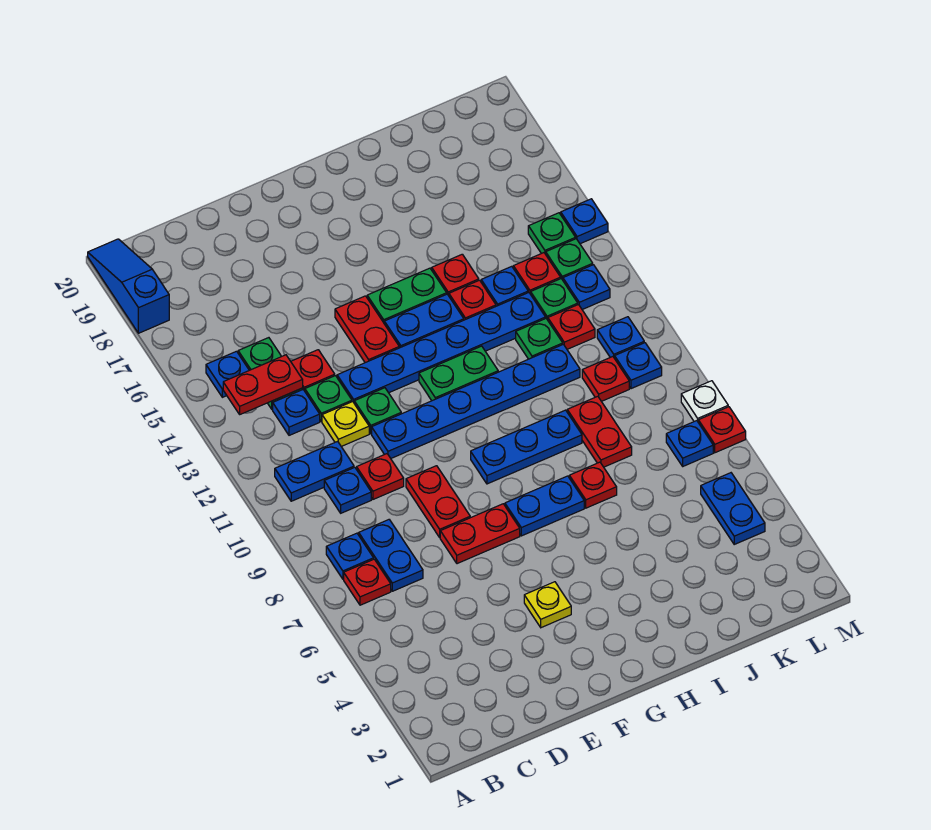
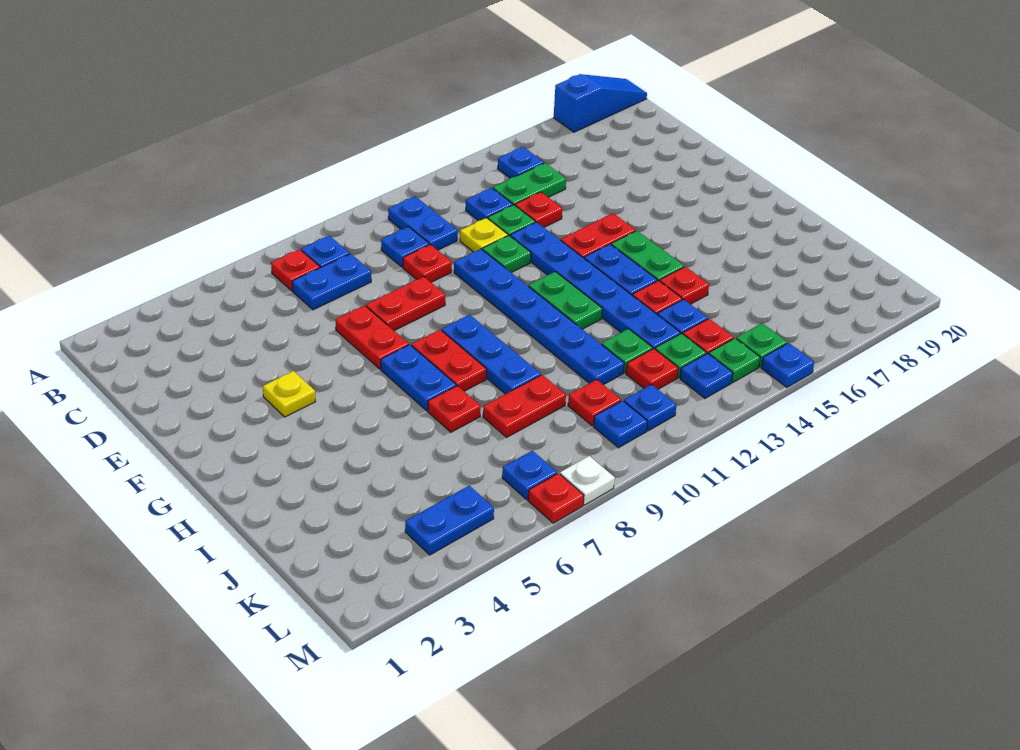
red 1x2 plate [223,355,303,414] -> red 1x2 plate moved to [411,330,487,391]

